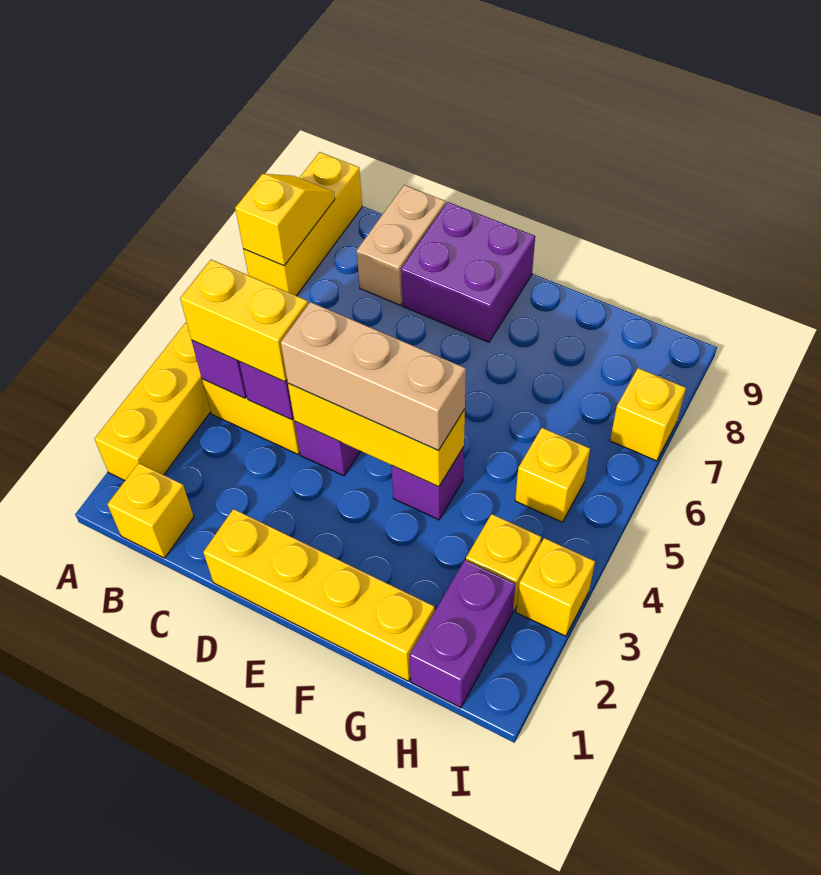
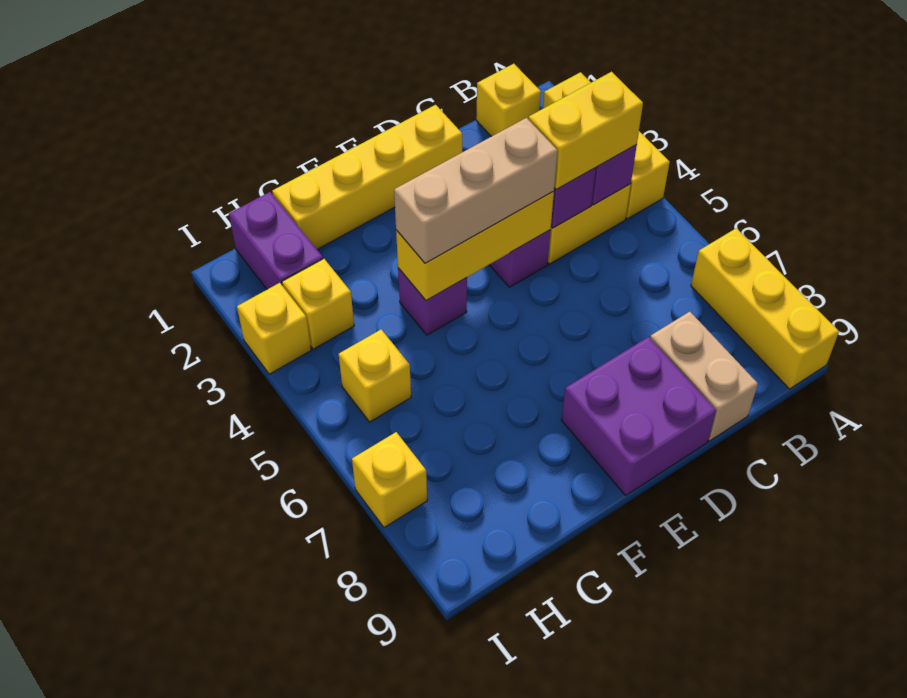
yellow 1x2 slope [235,174,335,266] -> none

